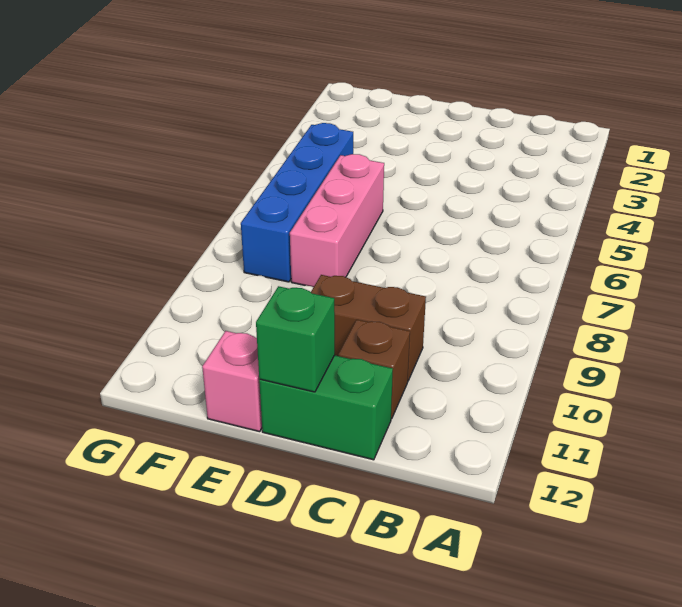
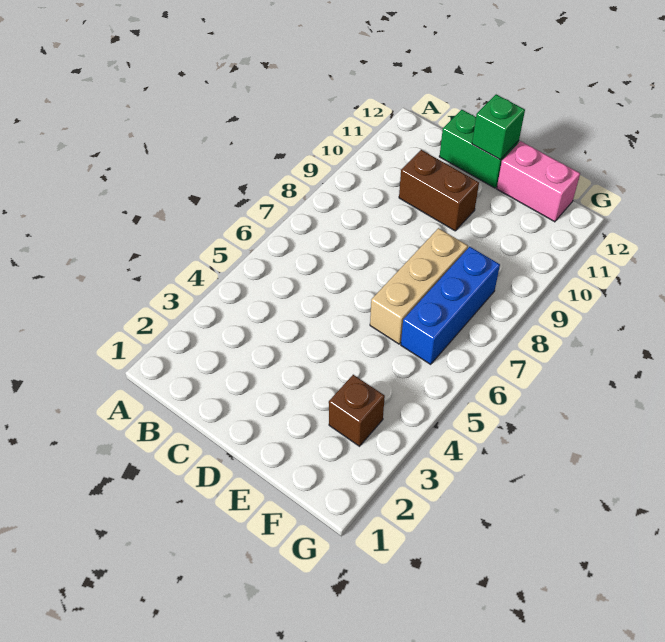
brown 1x1 brick [338,320,410,419] -> brown 1x1 brick moved to [329,375,385,446]
pink 1x3 brick [290,154,384,287] -> tan 1x3 brick [370,228,468,344]
pink 1x1 brick [202,331,262,432] -> pink 1x2 brick [497,141,580,222]
blue 1x4 brick [241,123,353,282] -> blue 1x3 brick [401,247,500,364]

